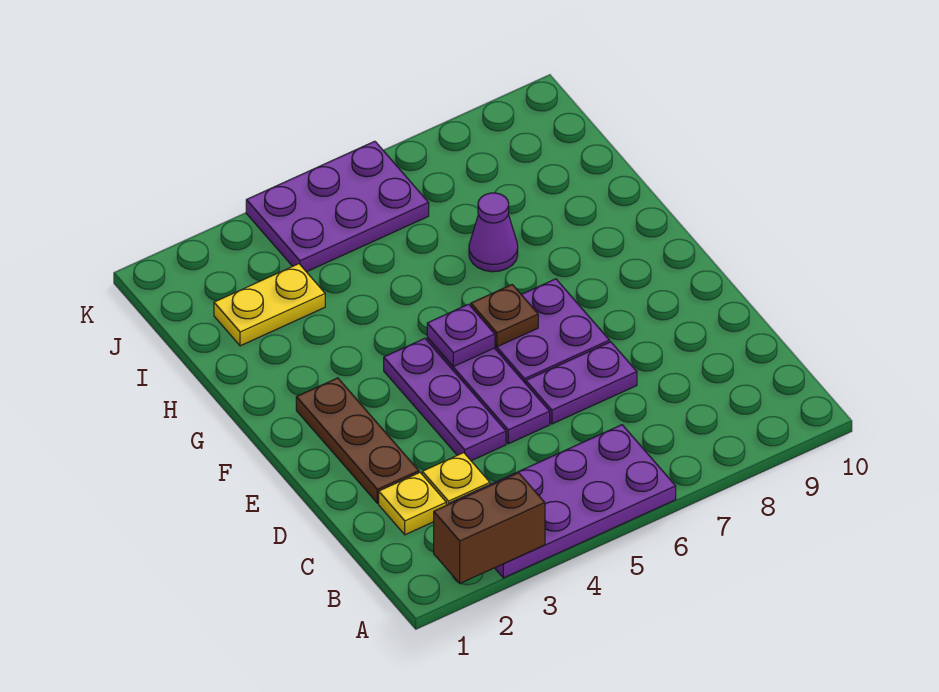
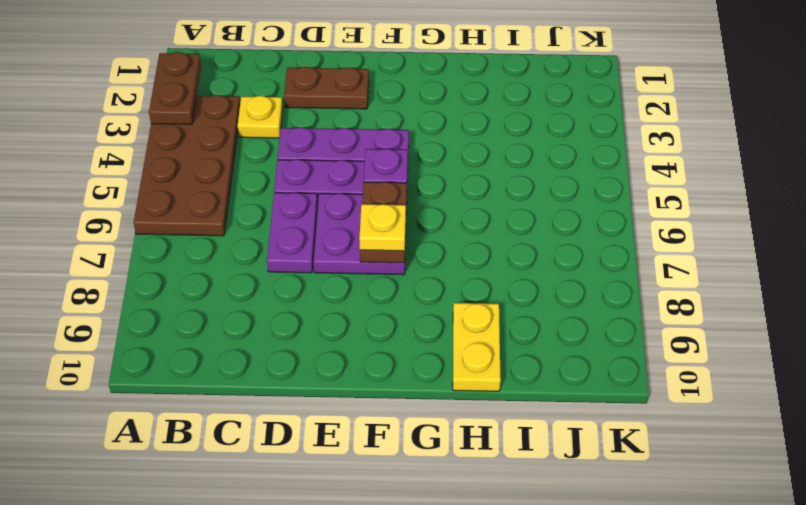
brown 1x2 brick [434,473,545,583] -> brown 1x2 plate [149,52,201,125]
purple 2x4 plate [450,425,676,578] -> brown 2x4 plate [134,95,240,236]
yellow 1x1 plate [379,473,446,535] -> yellow 1x1 plate moved to [359,204,406,251]
brown 1x3 plate [296,378,419,503] -> brown 1x2 plate [284,67,369,109]
brown 1x1 plate [471,285,538,347] -> brown 1x2 plate [360,182,407,263]
purple 1x1 cone [469,193,518,272] -> none
yellow 1x2 plate [214,264,325,346] -> yellow 1x2 plate moved to [453,303,501,391]
purple 2x3 plate [246,141,429,272] -> none

